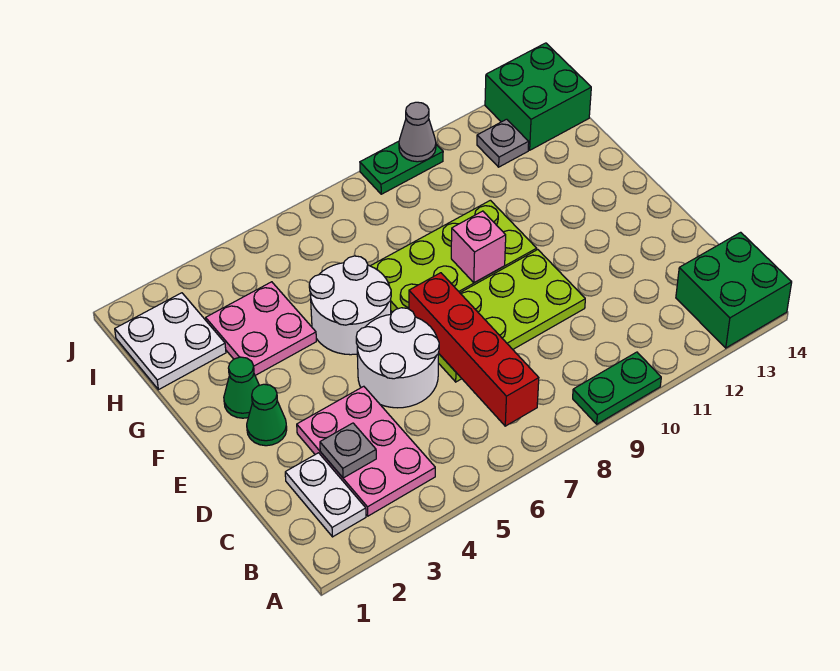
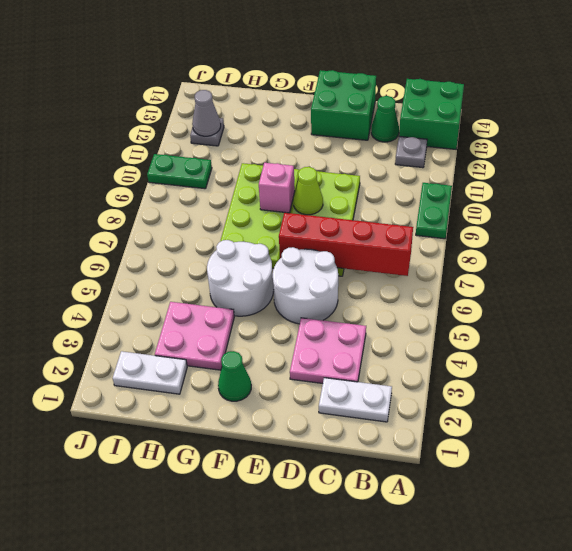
pink 2x3 plate [297,386,435,516] -> pink 2x2 plate [290,318,366,383]
grey 1x1 plate [320,423,376,478] -> grey 1x1 plate moved to [395,136,427,168]
green 1x1 cone [247,384,287,446] -> green 1x1 cone moved to [371,96,399,142]
none -> lime 1x1 cone [293,167,323,215]
white 2x2 plate [115,293,226,390] -> white 1x2 plate [113,351,187,394]
green 2x2 brick [485,43,591,150] -> green 2x2 brick moved to [311,70,376,140]
green 1x2 plate [360,141,443,194] -> green 1x2 plate turned to [147,154,212,189]
grey 1x1 cone [399,102,436,162] -> grey 1x1 cone moved to [192,90,221,136]

